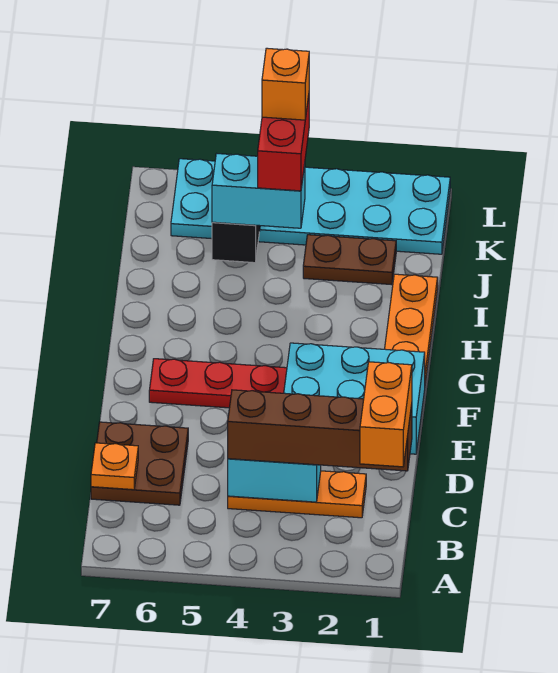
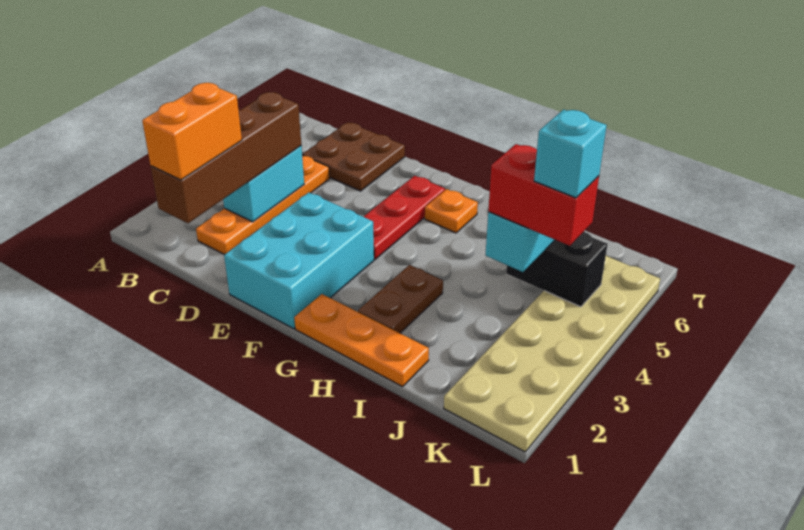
orange 1x2 brick [360,362,412,467] -> orange 1x2 brick turned to [142,83,242,180]
orange 1x3 plate [228,471,366,518] -> orange 1x4 plate [196,155,330,255]
orange 1x1 plate [91,443,138,490] -> orange 1x1 plate moved to [425,189,478,233]
brown 1x2 plate [303,235,396,285] -> brown 1x2 plate moved to [358,265,443,333]
cyan 2x6 plate [171,159,450,254] -> tan 2x6 plate [444,256,660,452]
orange 1x1 brick [262,48,309,120] -> cyan 1x1 brick [534,110,607,198]

